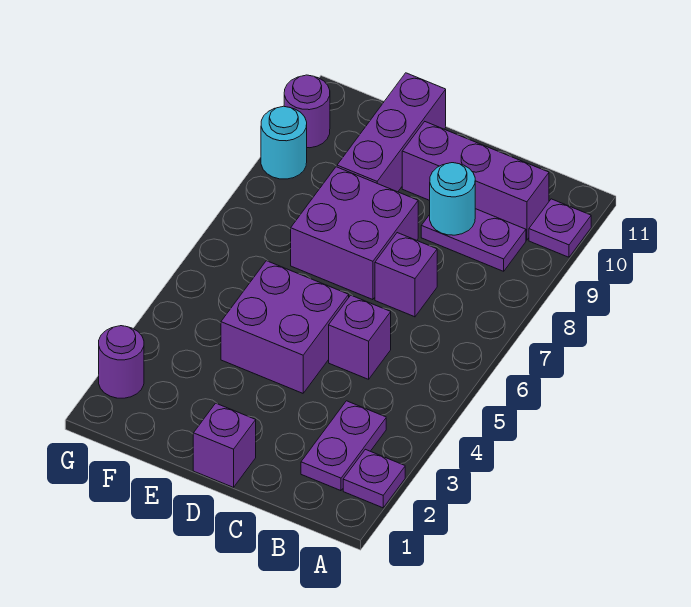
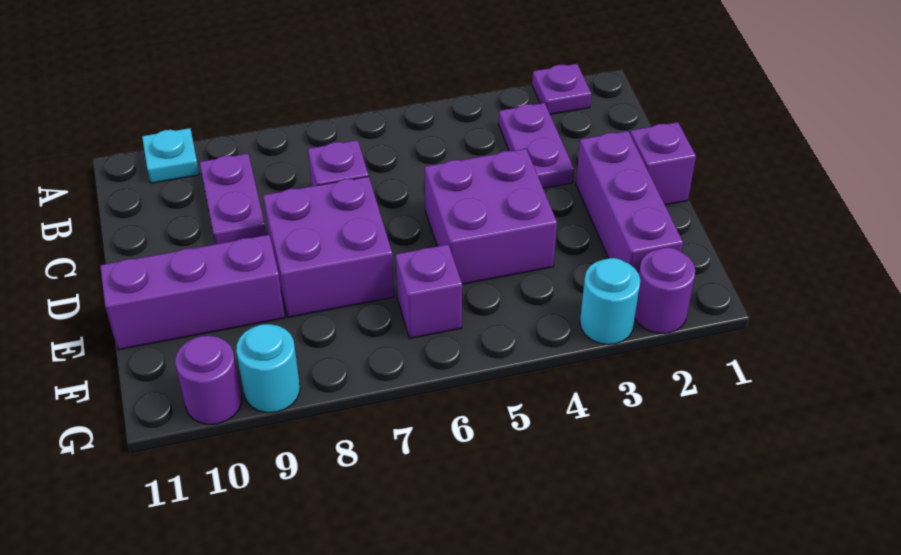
purple 1x1 plate [529,199,591,257] -> cyan 1x1 plate [142,128,199,183]
purple 1x2 plate [301,401,386,491] -> purple 1x2 plate turned to [499,103,574,188]
purple 1x3 brick [402,122,549,240] -> purple 1x3 brick moved to [576,131,683,274]
purple 1x1 brick [329,295,391,379] -> purple 1x1 brick moved to [396,245,462,338]
cyan 1x1 round brick [430,163,475,235] -> cyan 1x1 round brick moved to [580,258,640,344]

